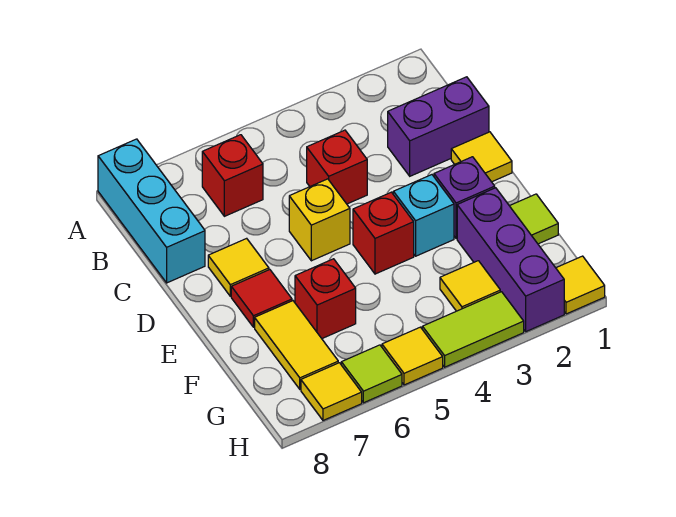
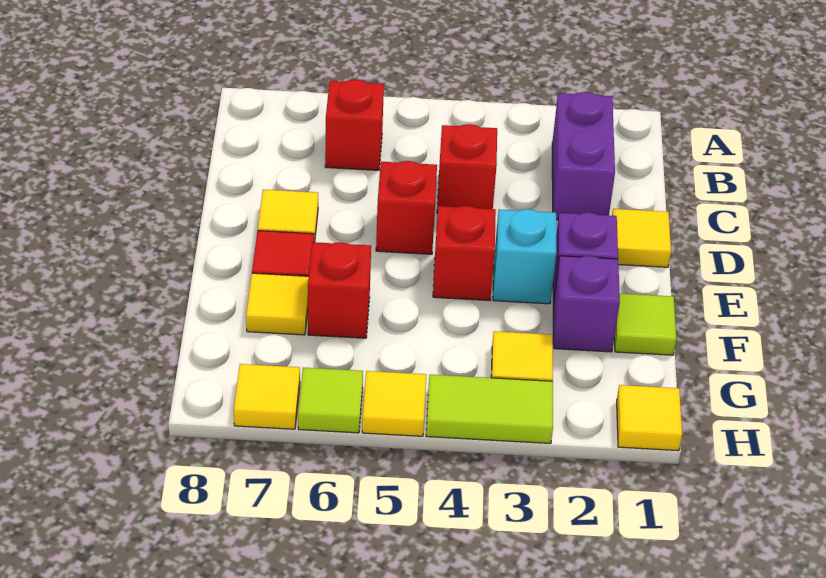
cyan 1x3 brick [98,139,205,283] -> none
purple 1x2 brick [388,77,489,176] -> purple 1x2 brick turned to [552,92,615,220]
yellow 1x1 brick [289,179,350,261] -> red 1x1 brick [376,161,437,254]
purple 1x3 brick [457,188,564,332] -> purple 1x1 brick [553,256,620,352]
yellow 1x2 tile [255,301,338,389] -> yellow 1x1 tile [246,273,309,335]

